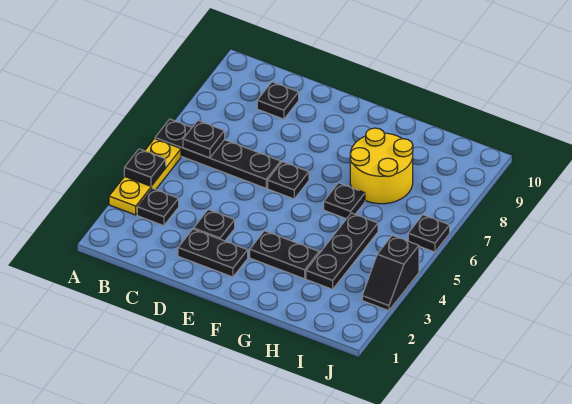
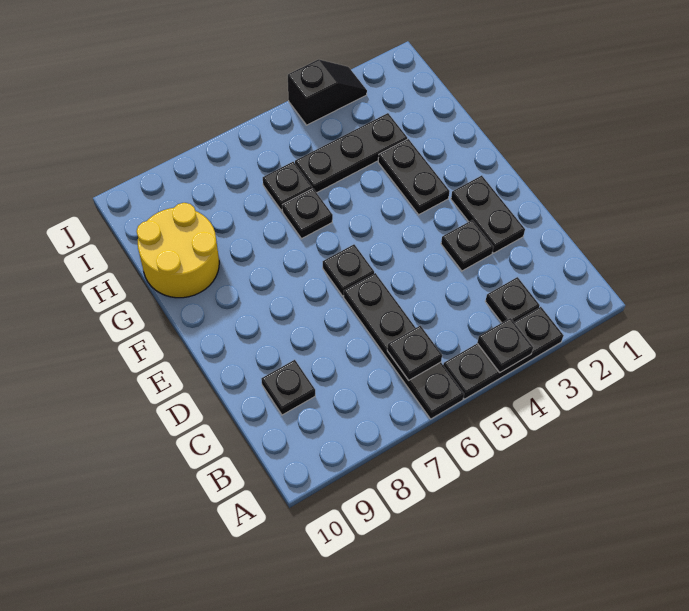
yellow 1x3 plate [109,139,181,215] -> black 1x3 plate [443,307,564,399]
yellow 2x2 round brick [350,128,413,204] -> yellow 2x2 round brick moved to [137,203,219,298]
black 1x1 plate [408,215,450,252] -> black 1x1 plate moved to [263,162,312,211]

